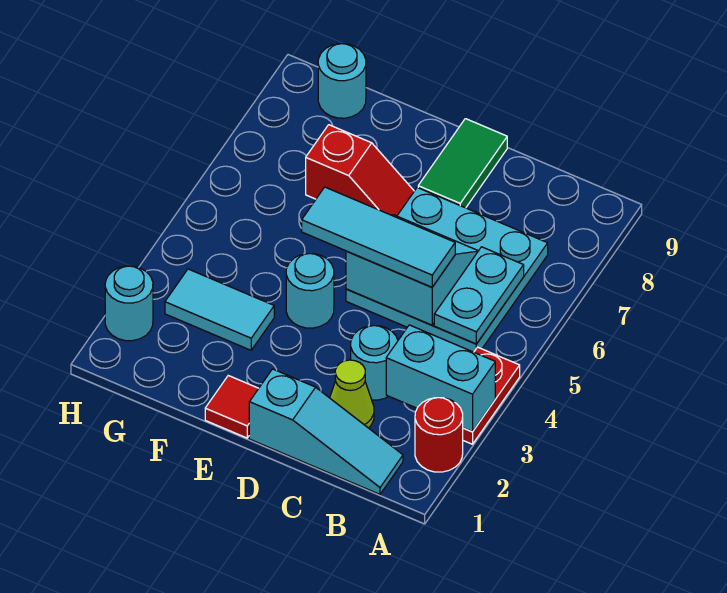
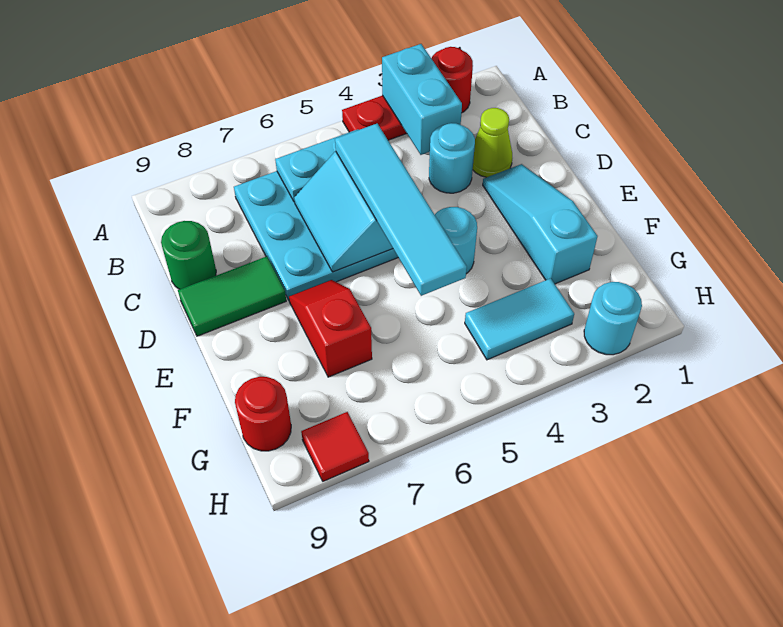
cyan 1x3 slope [249,369,403,494] -> cyan 1x3 slope moved to [483,164,598,284]
cyan 1x3 tile [302,187,455,287] -> cyan 1x4 tile [335,124,467,296]
none -> green 1x1 round brick [161,221,216,289]
red 1x1 tile [205,376,259,438] -> red 1x1 tile moved to [301,412,369,481]
cyan 1x2 tile [165,269,274,350] -> cyan 1x2 tile turned to [465,278,574,360]
cyan 1x1 round brick [318,44,366,118] -> red 1x1 round brick [235,377,291,451]

